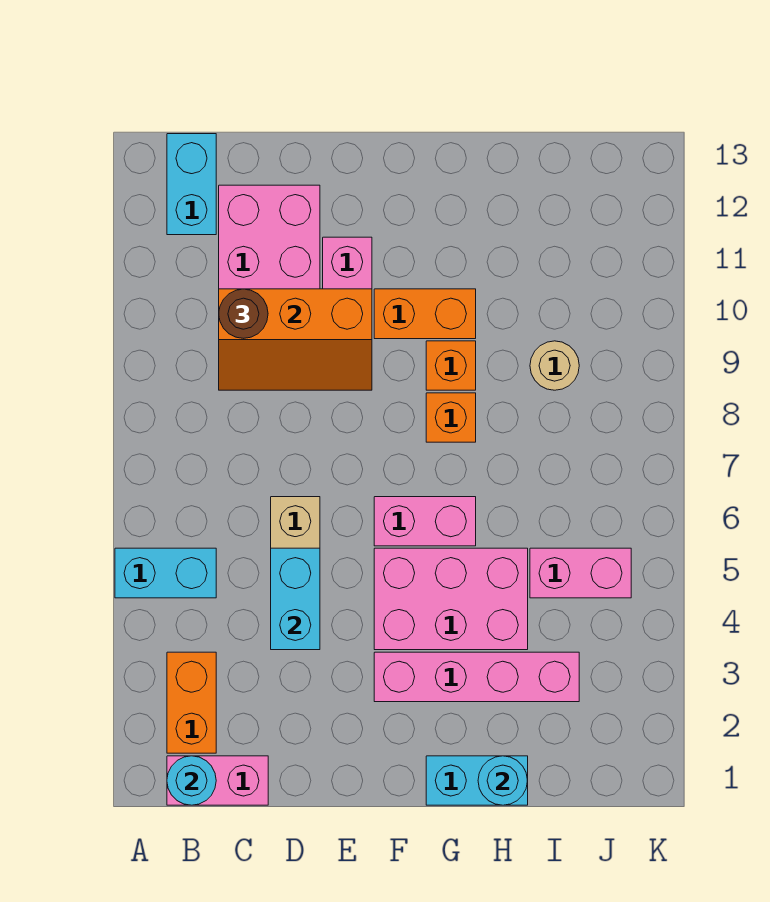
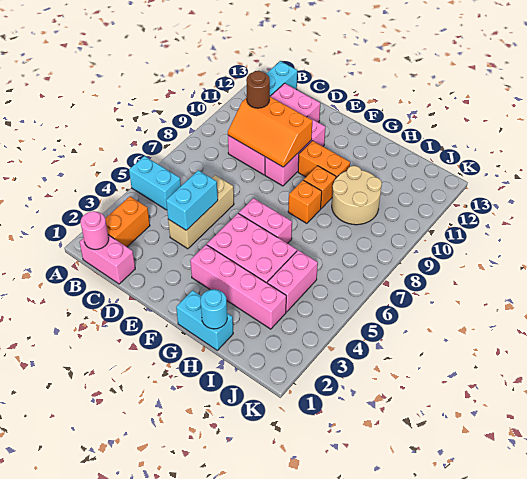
cyan 1x1 round brick [167,756,216,805] -> pink 1x1 round brick [81,211,109,249]
pink 1x2 brick [530,548,631,598] -> pink 1x2 brick turned to [267,250,318,312]
tan 1x1 round brick [530,341,579,390] -> tan 2x2 round brick [332,166,382,225]

